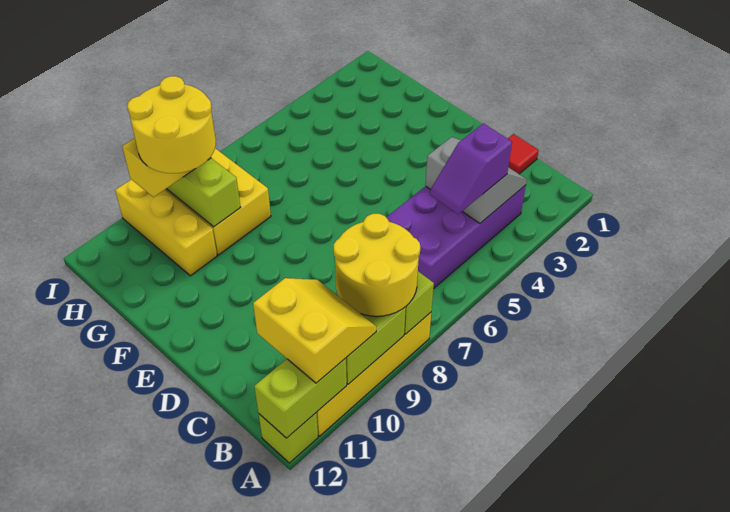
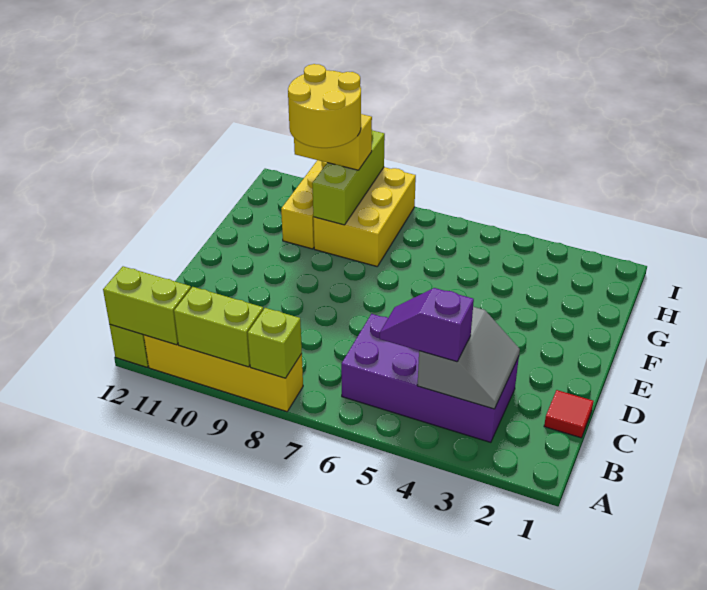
yellow 2x2 round brick [334,214,420,316] -> none
yellow 2x2 slope [253,278,376,383] -> none

